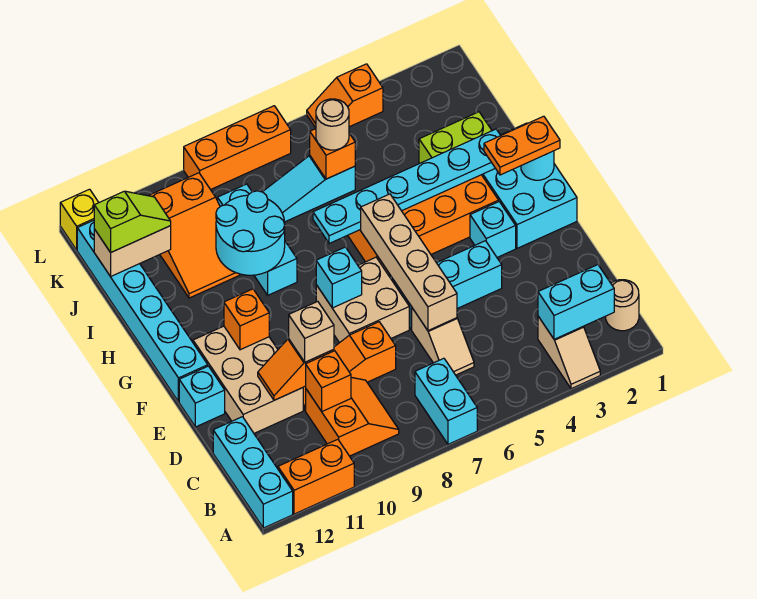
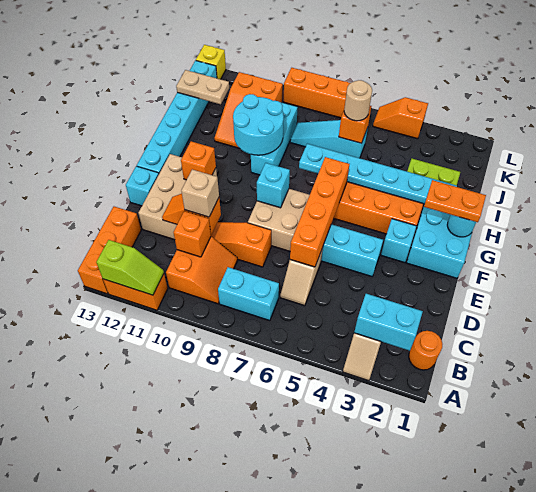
cyan 1x2 brick [415,358,477,444] -> cyan 1x2 brick turned to [218,267,279,321]
cyan 1x3 brick [213,417,293,528] -> orange 1x3 brick [78,207,141,294]
tan 1x1 round brick [606,280,639,331] -> orange 1x1 round brick [409,331,442,370]
tan 1x4 brick [361,194,457,330] -> orange 1x4 brick [290,157,349,267]
tan 1x2 brick [94,226,171,277] -> tan 1x2 plate [176,70,229,104]
lime 1x2 slope [94,191,171,252] -> lime 1x2 slope moved to [96,240,164,295]

